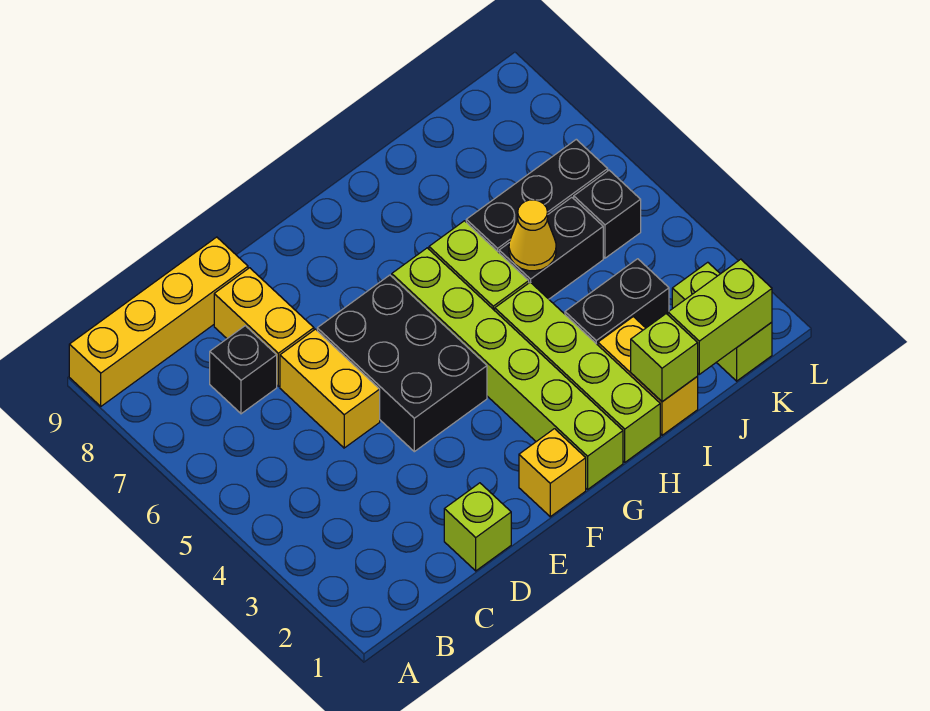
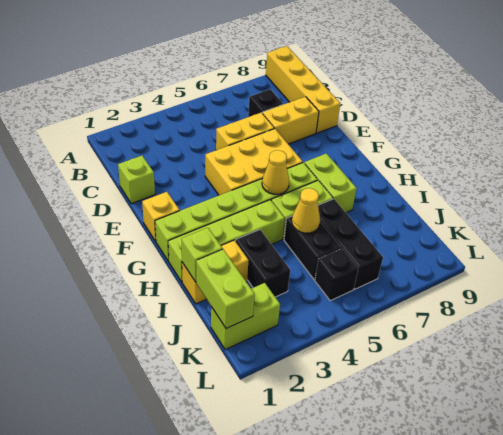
black 2x3 brick [317,275,487,452] -> yellow 2x3 brick [205,129,303,195]
none -> yellow 1x1 cone [262,150,289,194]
none -> lime 1x2 brick [304,153,357,213]

